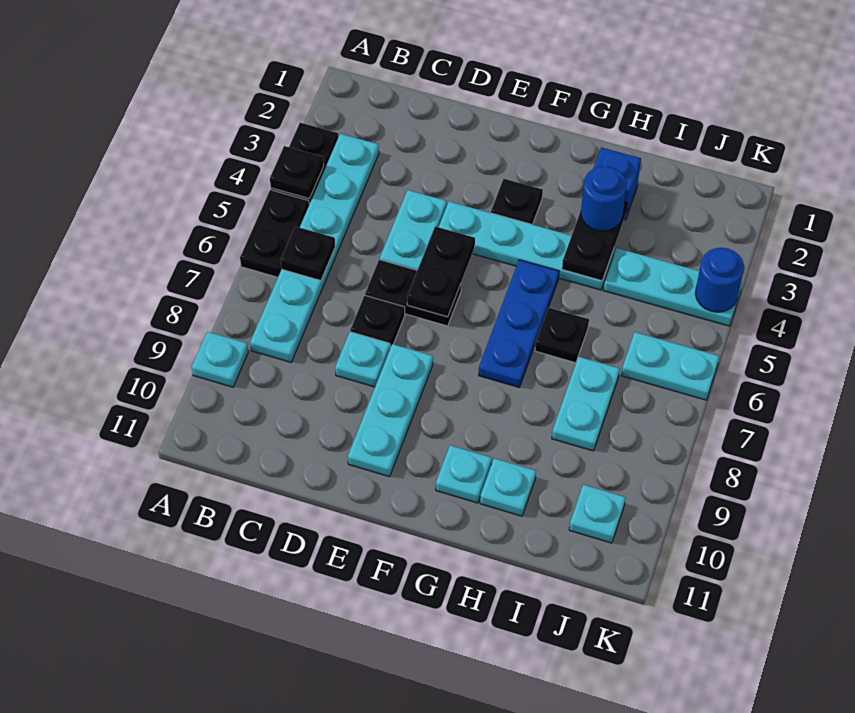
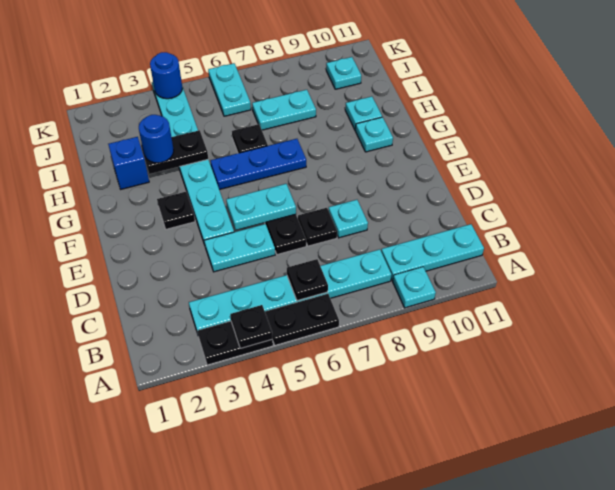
black 1x2 plate [407,227,475,317] -> cyan 1x2 plate [226,184,296,230]
cyan 1x3 plate [348,344,433,477] -> cyan 1x3 plate moved to [381,224,484,281]

